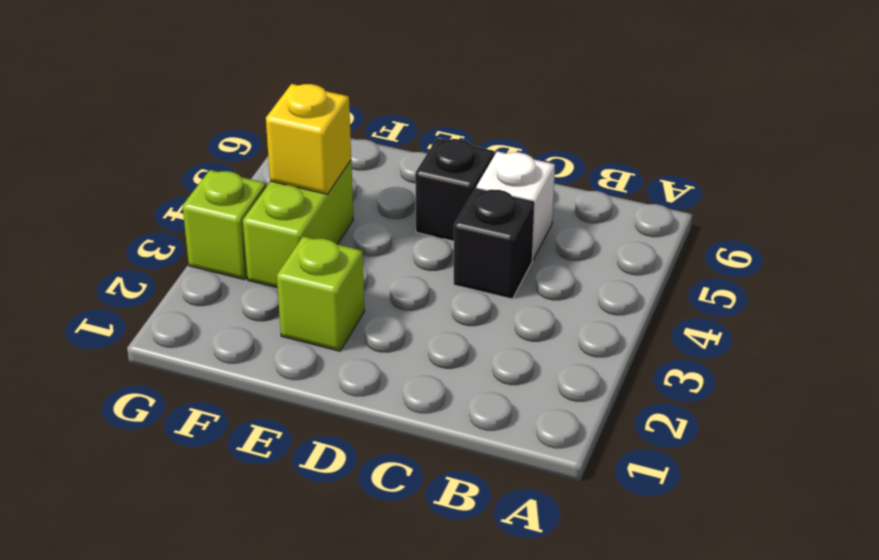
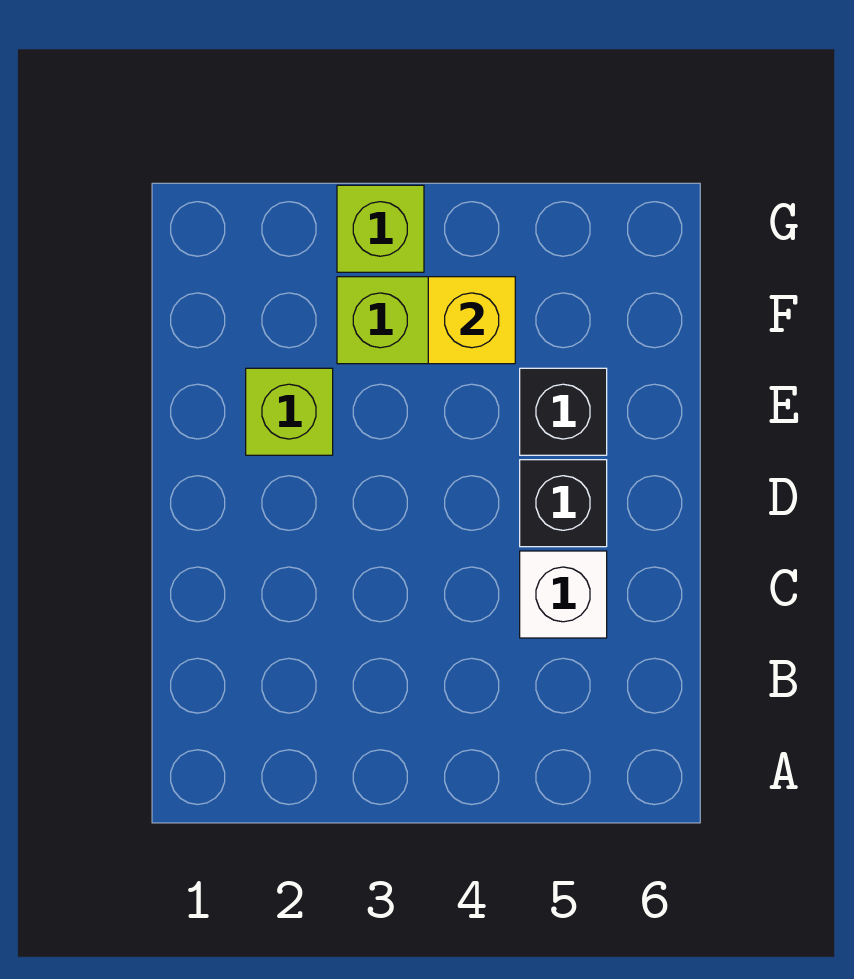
black 1x1 brick [454,188,535,299] -> black 1x1 brick moved to [520,368,607,455]

